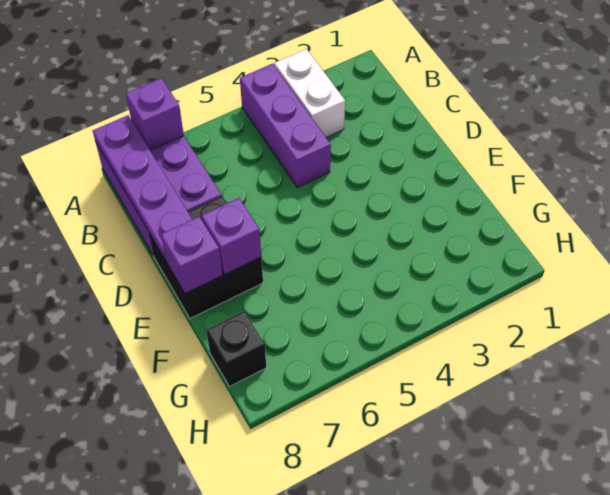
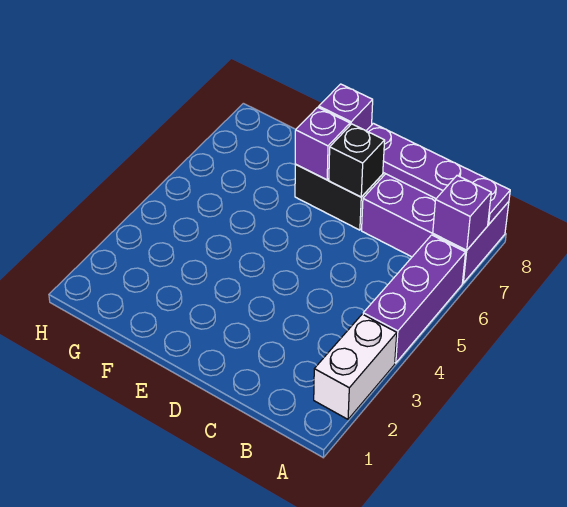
white 1x2 brick [274,49,345,137] -> white 1x2 brick turned to [314,314,397,419]
purple 1x3 brick [240,64,331,188] -> purple 1x3 brick turned to [363,235,466,363]
black 1x1 brick [206,311,266,387] -> black 1x1 brick moved to [329,124,385,197]

